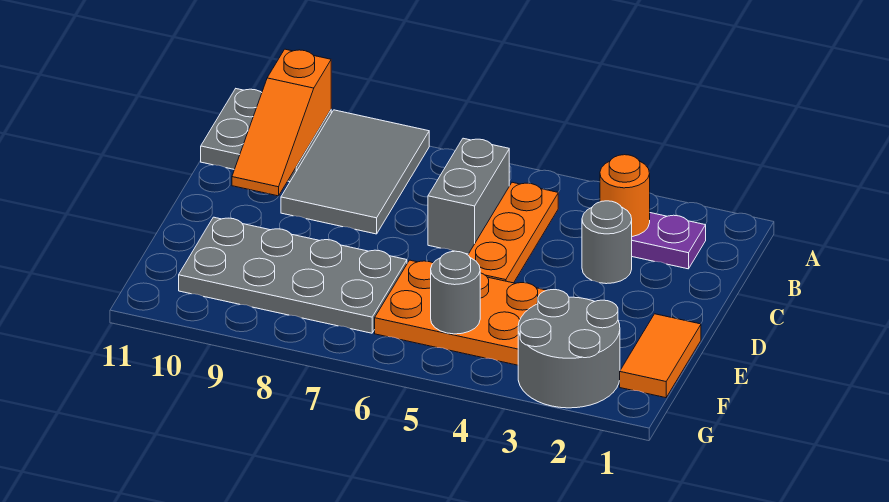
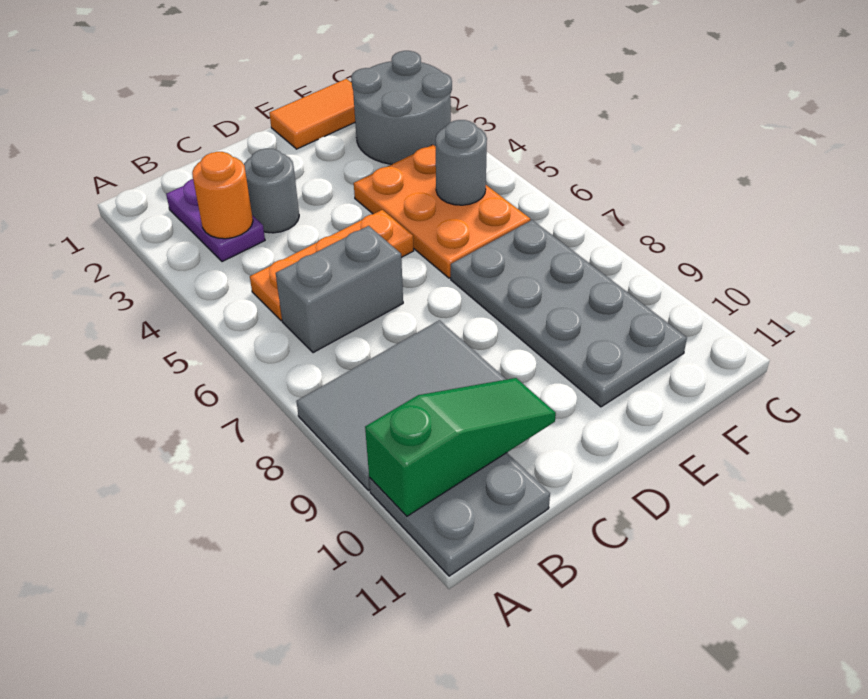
orange 1x3 slope [232,49,331,196] -> green 1x3 slope [365,378,556,516]

